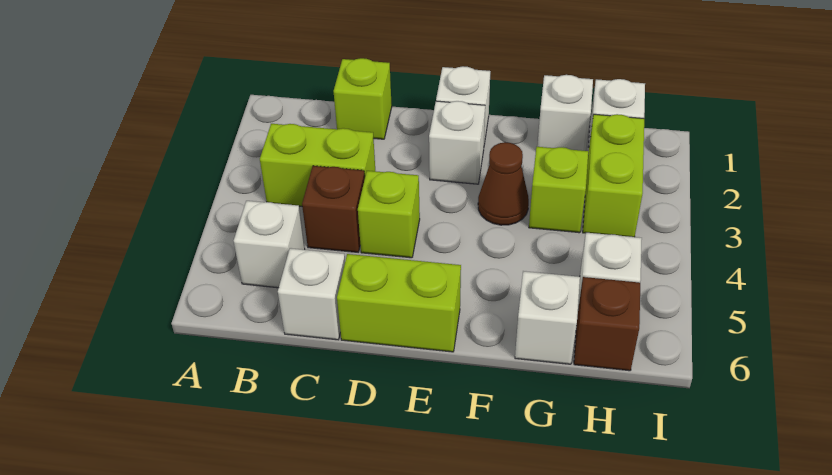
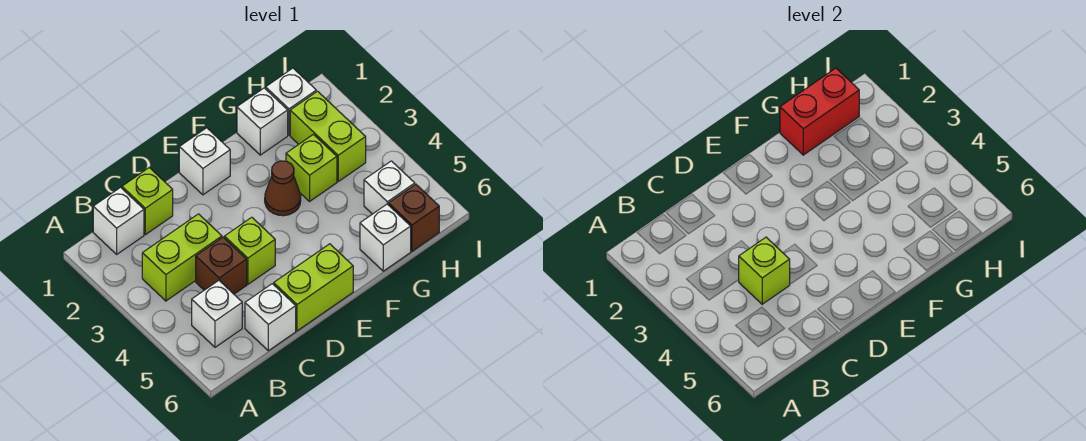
none -> lime 1x1 brick [739,237,790,304]
white 1x1 brick [429,101,485,184] -> white 1x1 brick moved to [93,187,144,254]
none -> red 1x2 brick [780,68,859,155]

